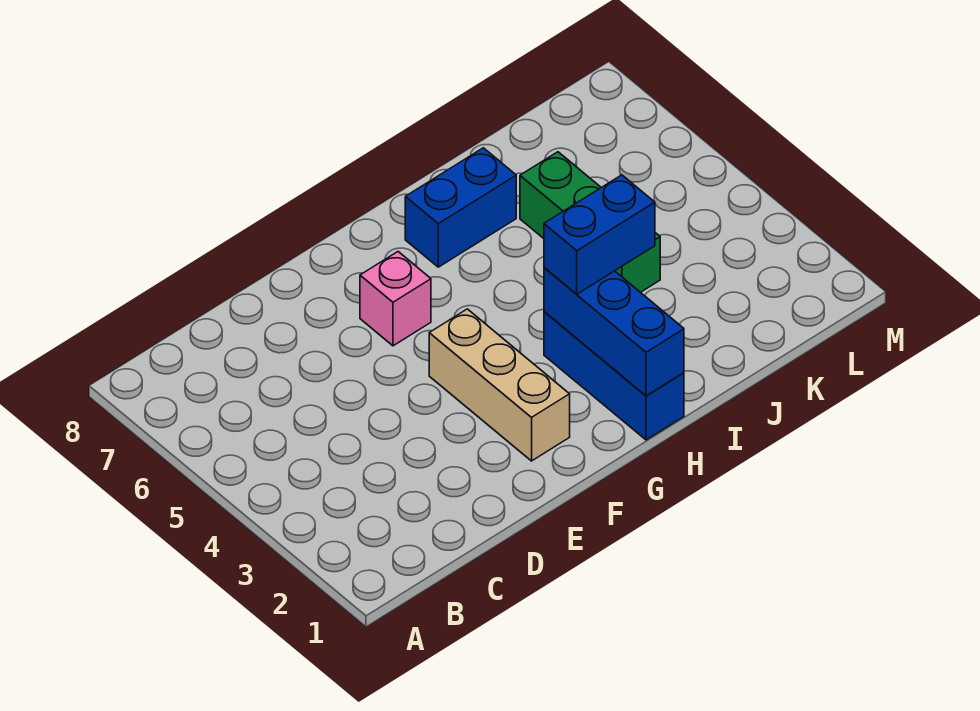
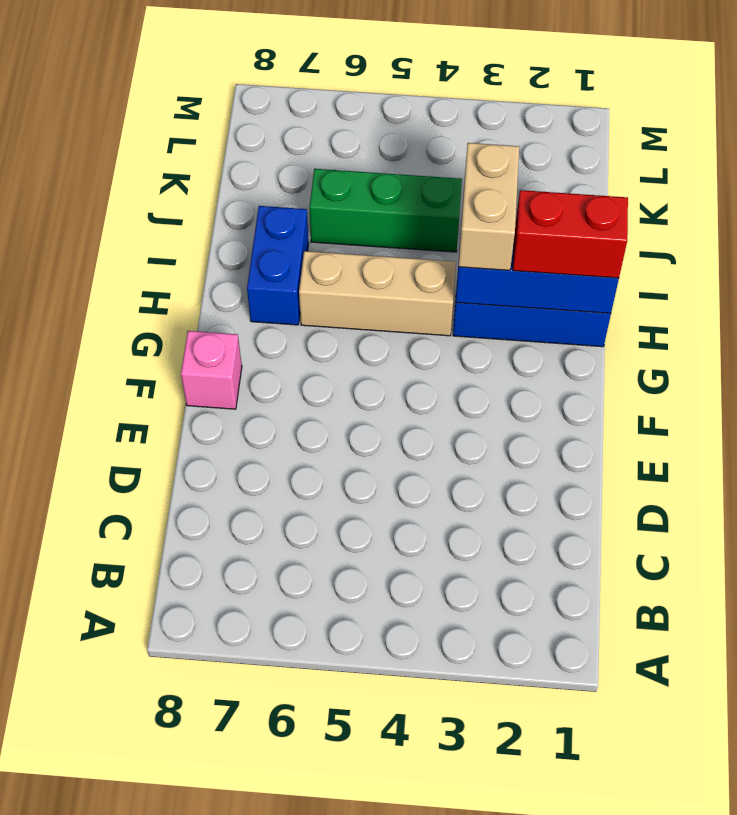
tan 1x3 brick [429,309,570,461] -> tan 1x3 brick moved to [299,251,456,336]
pink 1x1 brick [360,252,431,346] -> pink 1x1 brick moved to [181,331,242,409]
none -> red 1x2 brick [513,190,628,278]
blue 1x2 brick [544,175,655,294] -> tan 1x2 brick [459,143,519,270]

